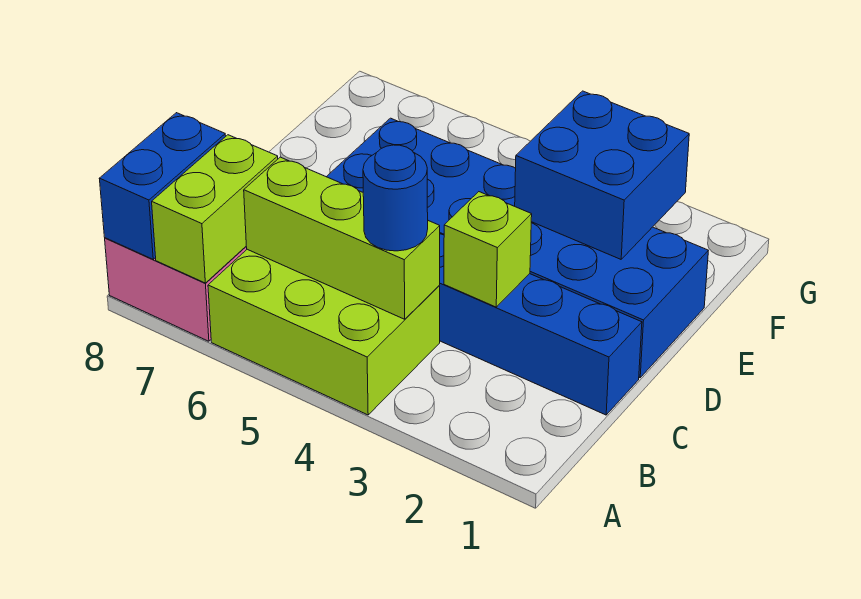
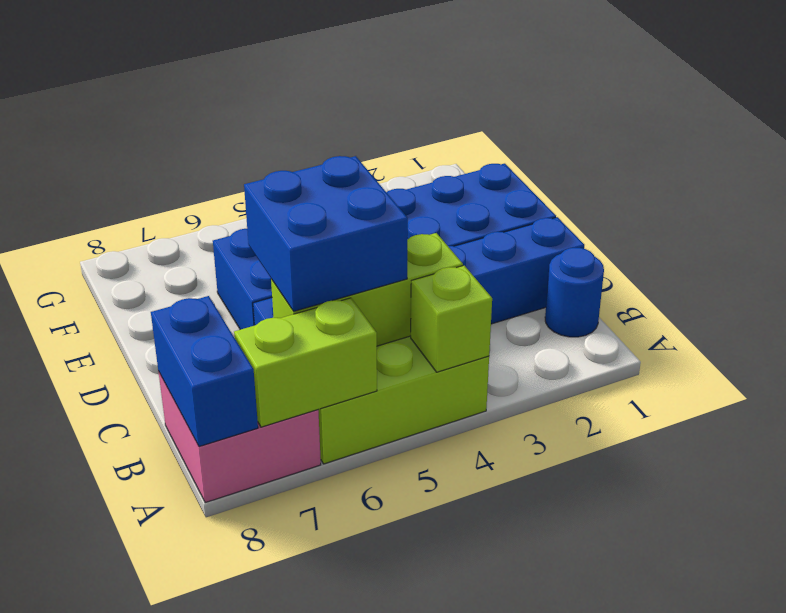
lime 1x2 brick [152,135,278,283] -> lime 1x2 brick turned to [234,298,377,427]
blue 1x1 round brick [363,145,428,251] -> blue 1x1 round brick moved to [545,248,604,337]
lime 1x1 brick [444,192,532,307] -> lime 1x1 brick moved to [411,266,492,372]
blue 2x2 brick [515,91,689,259] -> blue 2x2 brick moved to [244,156,408,311]

